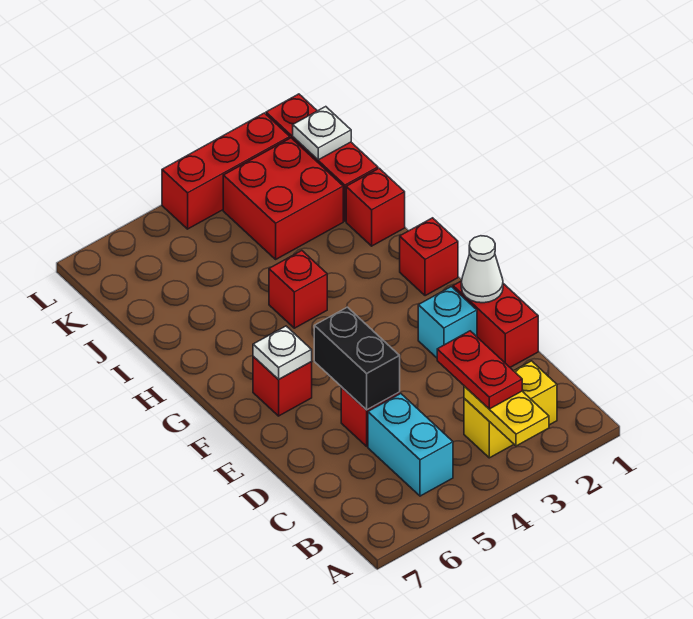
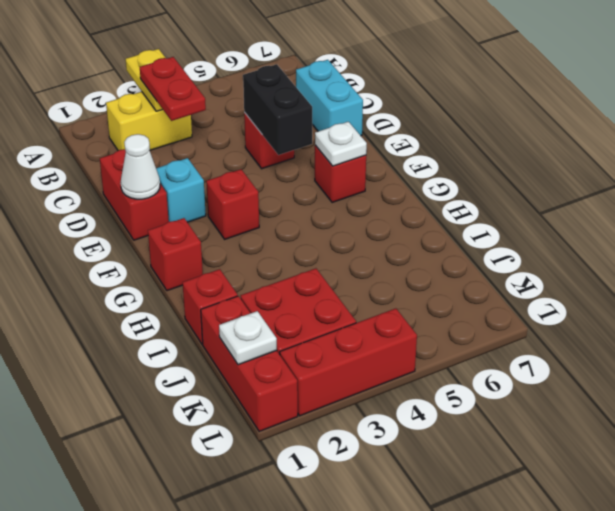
cyan 1x2 brick [368,394,453,496] -> cyan 1x2 brick moved to [296,60,363,136]
red 1x1 brick [269,251,327,328] -> red 1x1 brick moved to [206,169,259,239]

